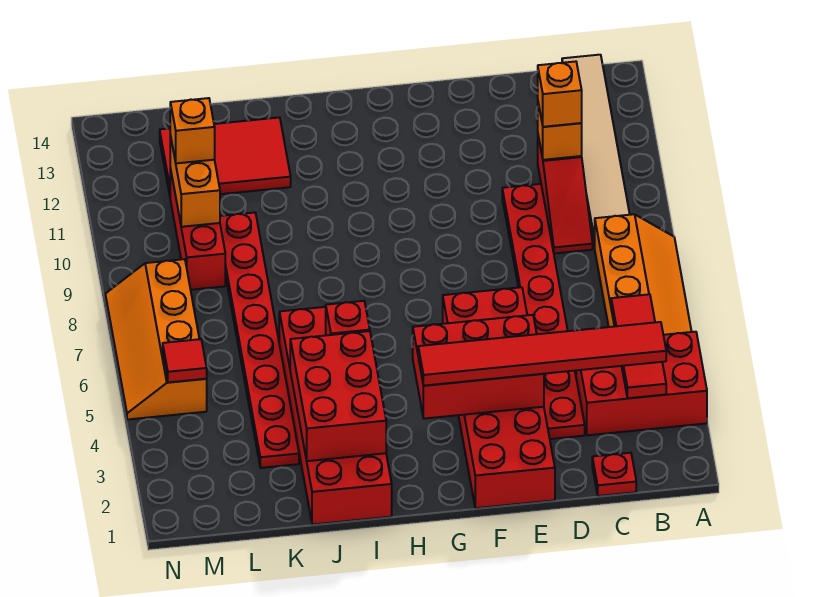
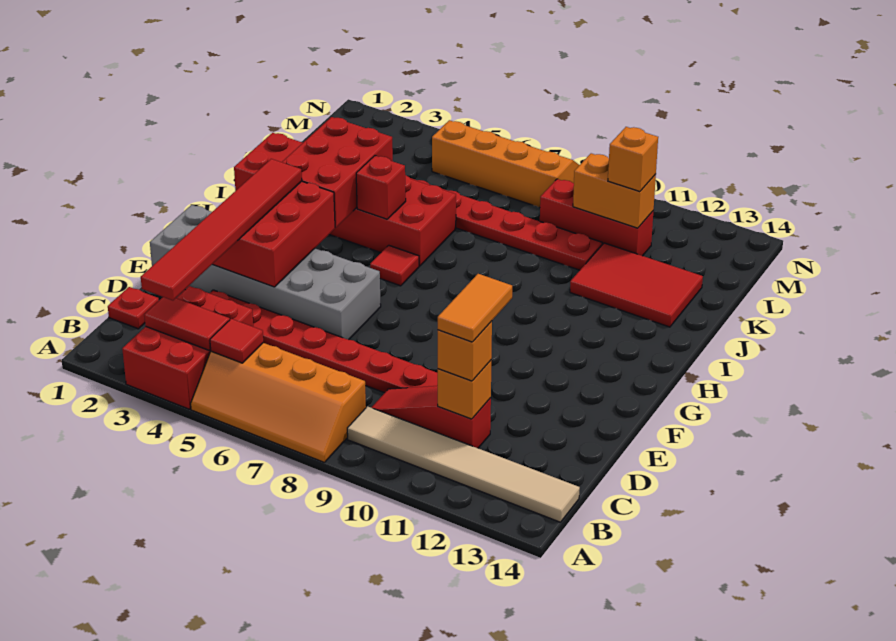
none -> orange 1x2 tile [438,274,512,342]
red 2x6 brick [443,287,555,508] -> grey 2x6 brick [150,205,381,340]
red 2x3 brick [290,331,386,461] -> red 2x3 brick turned to [282,117,393,227]
red 2x3 tile [160,117,291,195] -> red 2x3 tile turned to [570,243,703,327]
red 1x1 tile [163,339,207,382] -> red 1x1 tile moved to [370,245,419,286]

